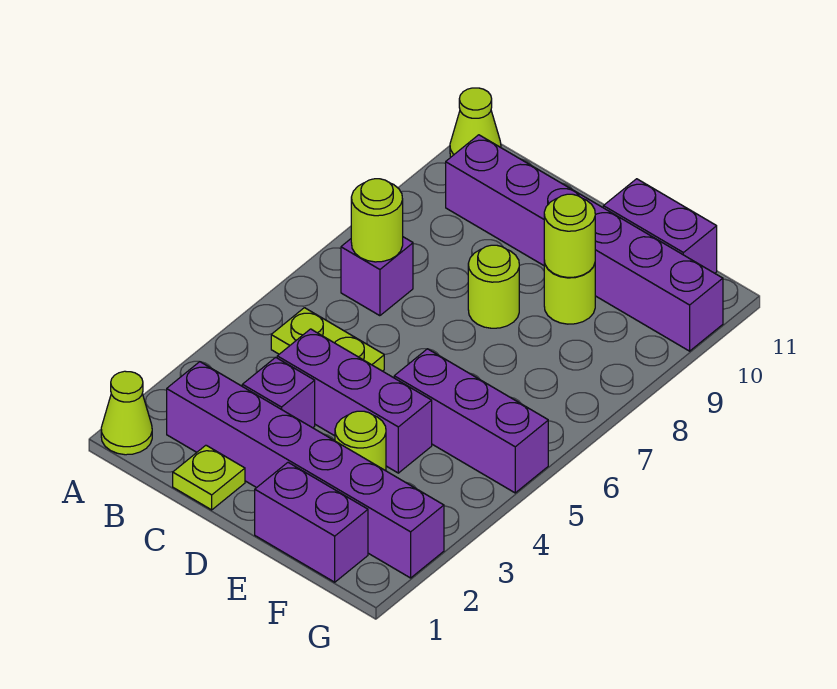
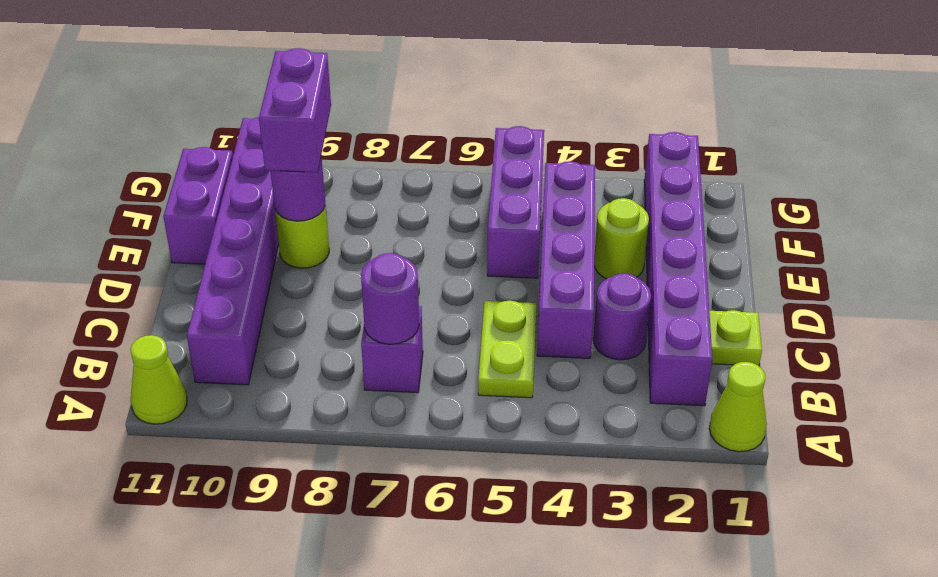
lime 1x1 round brick [351,179,403,262] -> purple 1x1 round brick [361,253,419,344]
purple 1x1 brick [242,357,315,428] -> purple 1x1 round brick [593,273,651,360]
purple 1x3 brick [277,329,432,473] -> purple 1x4 brick [537,161,595,358]
lime 1x1 round brick [468,245,519,328] -> none
purple 1x2 brick [255,463,368,582] -> purple 1x2 brick moved to [259,48,331,172]
lime 1x1 round brick [544,194,595,277] -> purple 1x1 round brick [270,156,325,221]

